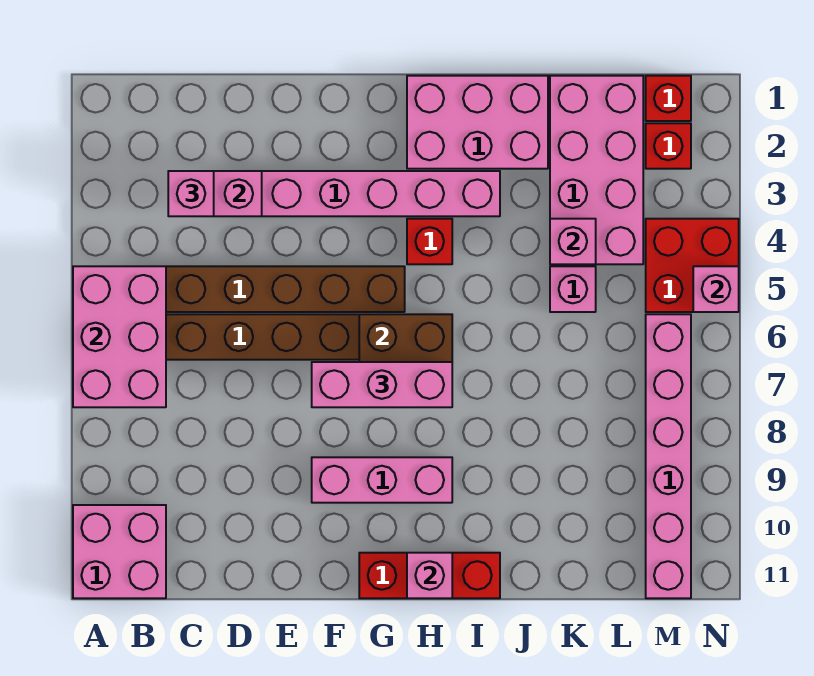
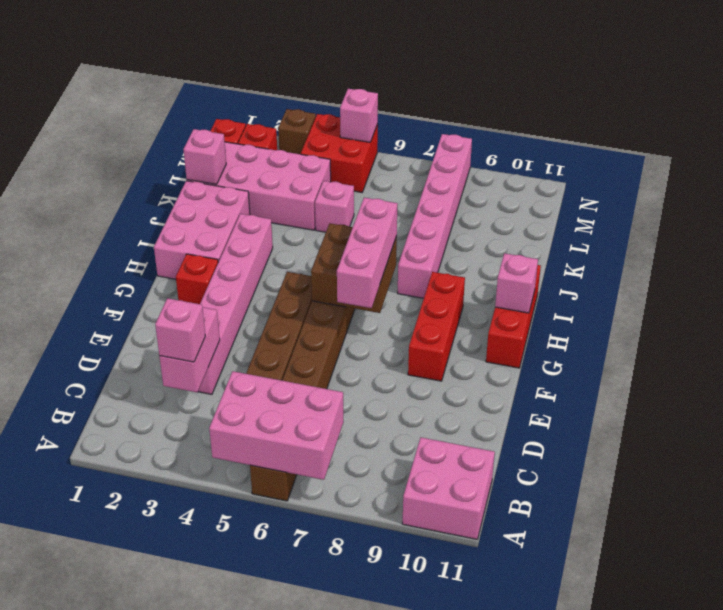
pink 1x3 brick [312,457,452,503] -> red 1x3 brick [408,272,465,381]
red 1x1 brick [407,219,452,264] -> red 1x1 brick moved to [176,254,218,304]
pink 1x1 brick [550,219,596,264] -> pink 1x1 brick moved to [184,129,226,184]
pink 1x6 brick [646,314,691,598] -> pink 1x6 brick turned to [398,134,472,298]
none -> brown 1x1 brick [278,109,316,154]

